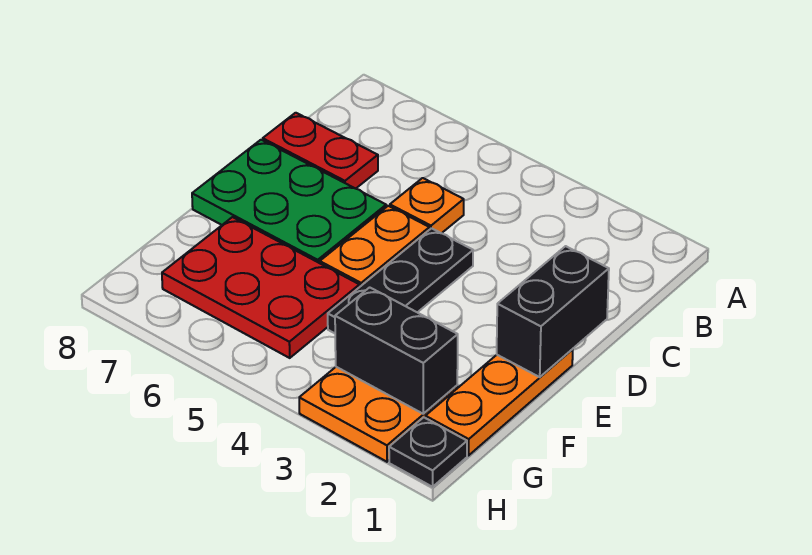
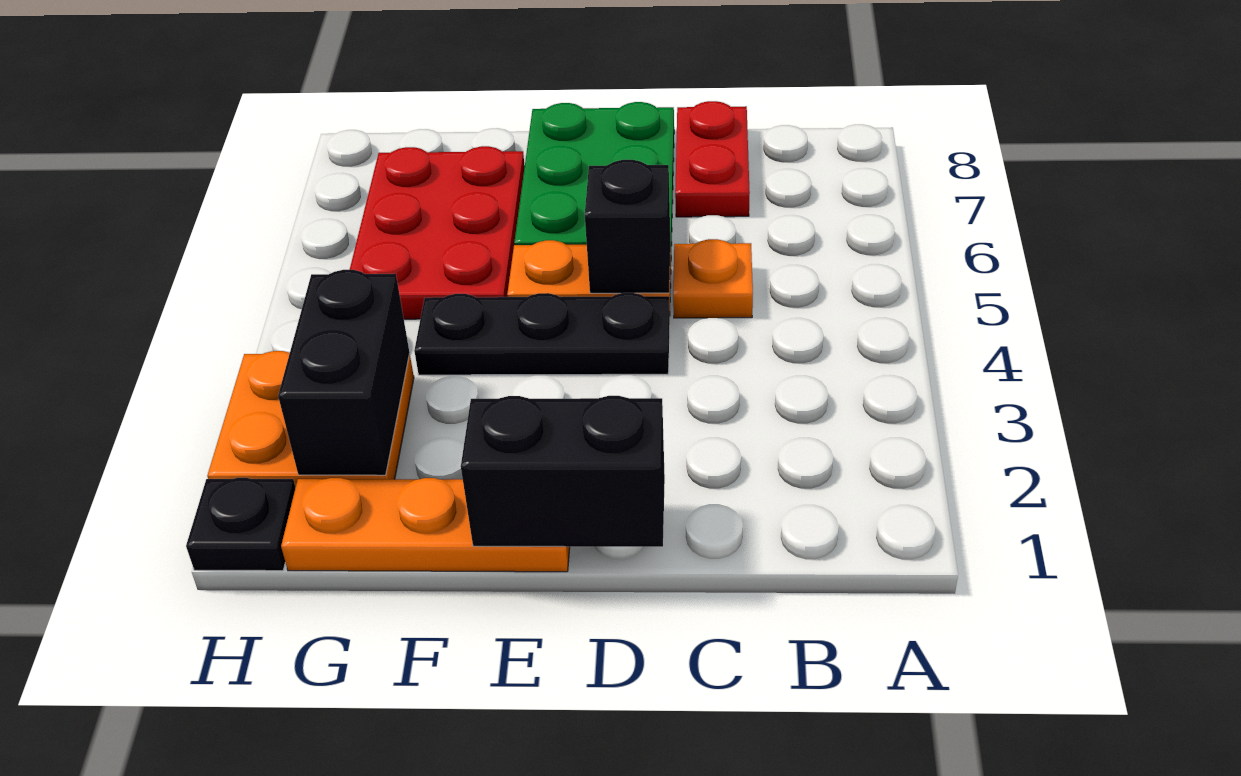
none -> black 1x1 brick [585,160,670,293]

